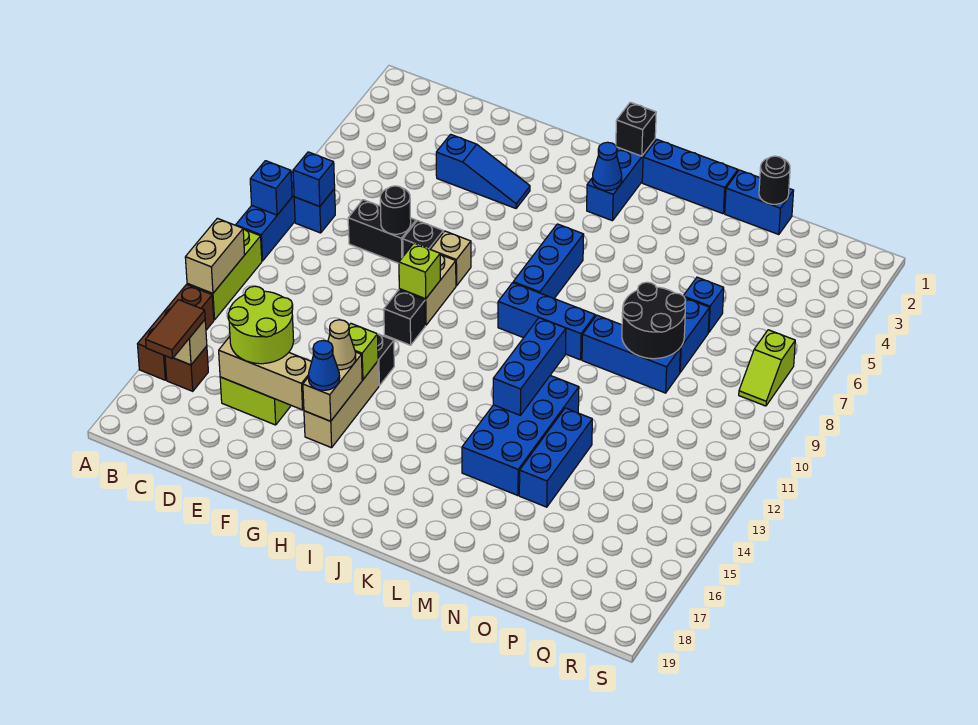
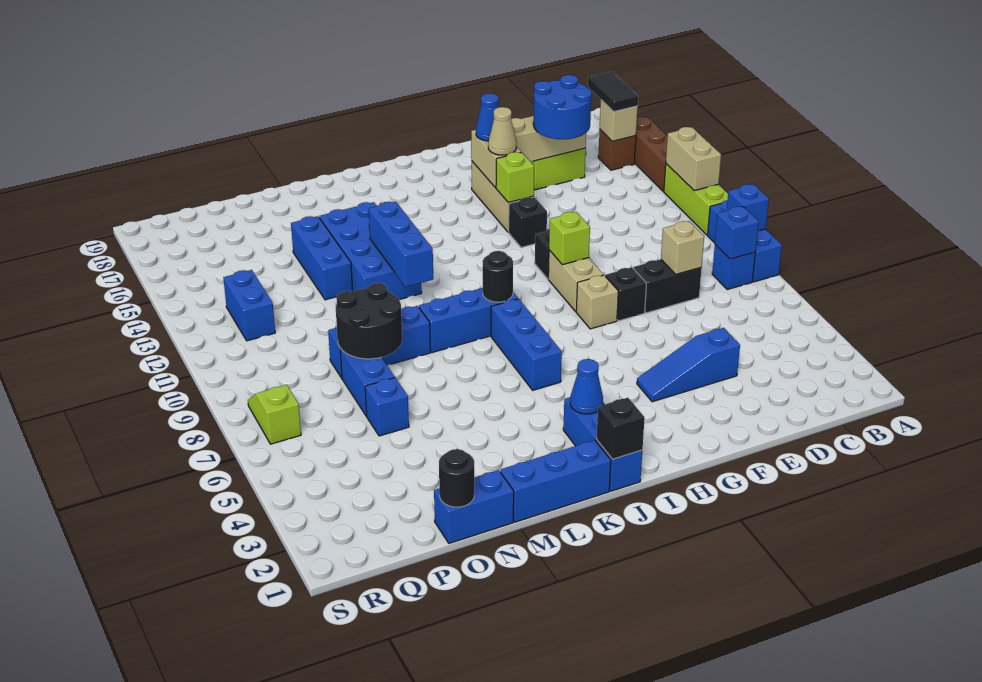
brown 1x2 tile [146,300,205,359] -> black 1x2 tile [588,71,638,112]
none -> tan 1x1 brick [661,221,704,274]
lime 2x2 round brick [228,286,294,364] -> blue 2x2 round brick [533,75,592,139]
black 1x1 round brick [380,186,411,234] -> black 1x1 round brick moved to [483,251,513,302]
none -> blue 1x2 brick [223,270,275,341]

